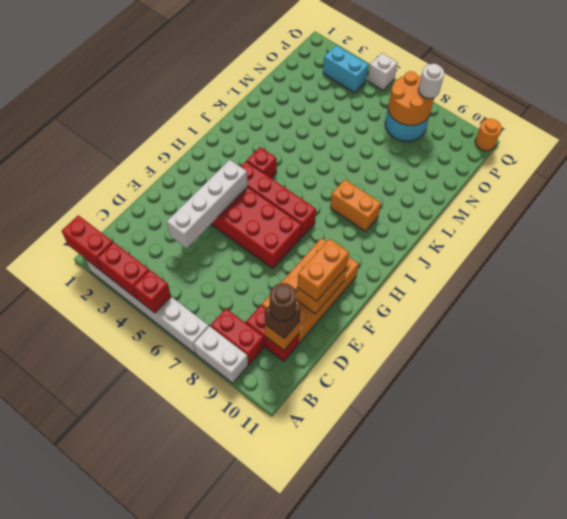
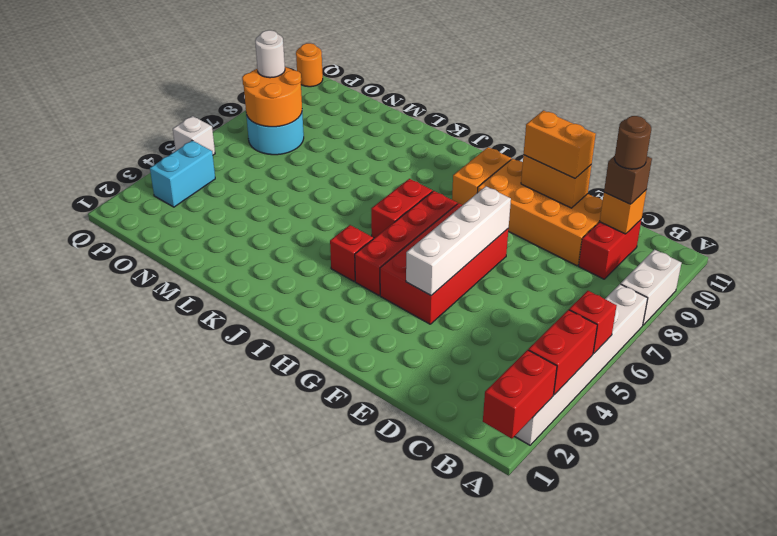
red 1x2 brick [210,309,264,365] -> red 1x2 brick moved to [371,179,432,238]
white 1x4 brick [167,160,248,248] -> white 1x4 brick turned to [406,186,511,295]
orange 1x2 brick [330,180,381,231] -> orange 1x2 brick moved to [452,147,511,205]

